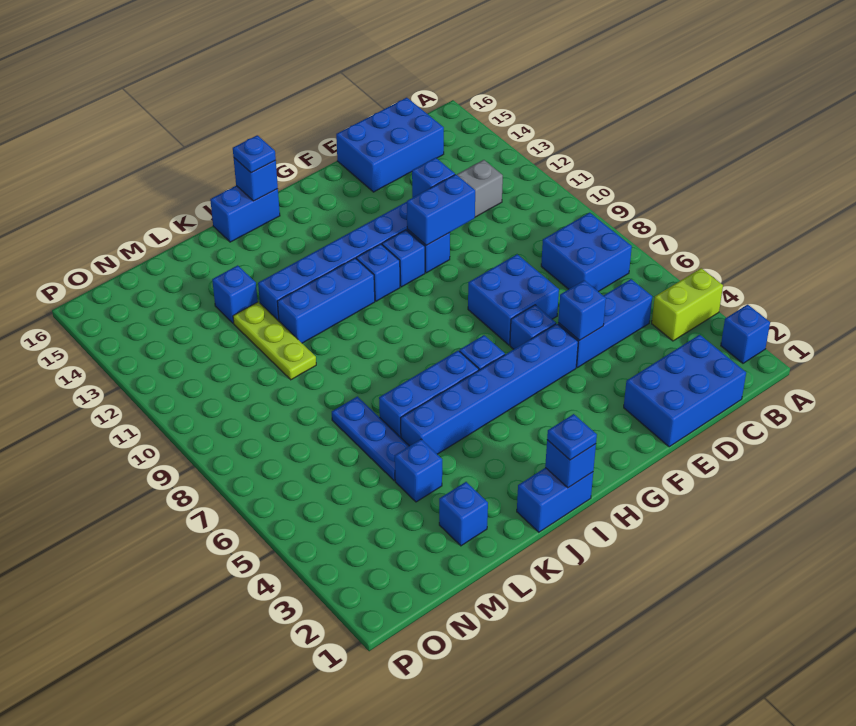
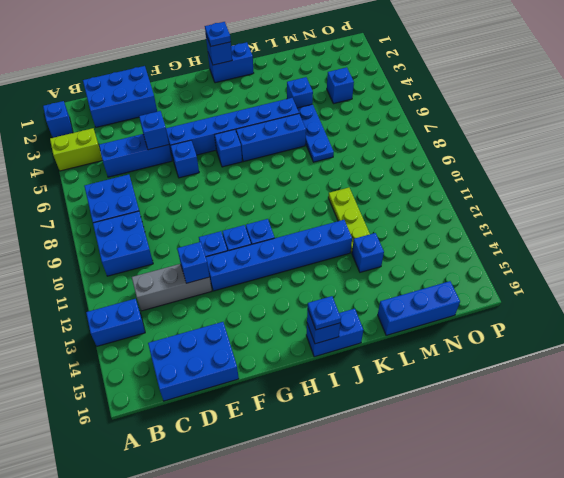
blue 2x2 brick [468,254,559,345] -> blue 2x2 brick moved to [93,211,153,276]
blue 1x2 brick [407,174,475,245] -> blue 1x2 brick moved to [86,299,145,346]
blue 1x3 brick [277,258,375,343] -> blue 1x3 brick moved to [378,281,460,335]
blue 1x1 brick [439,482,488,546] -> blue 1x1 brick moved to [327,67,354,104]

